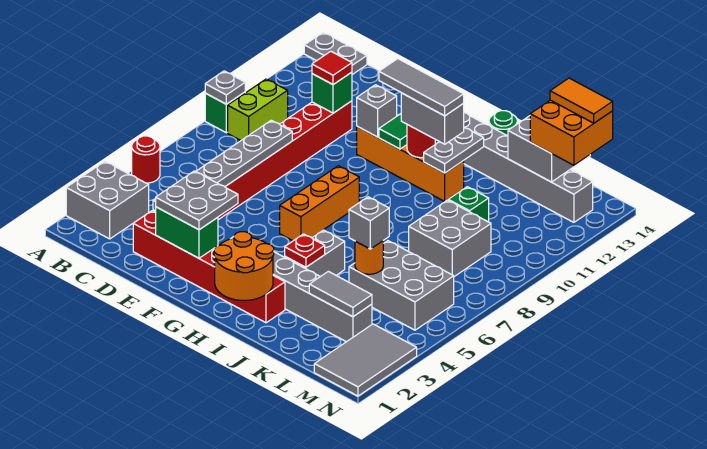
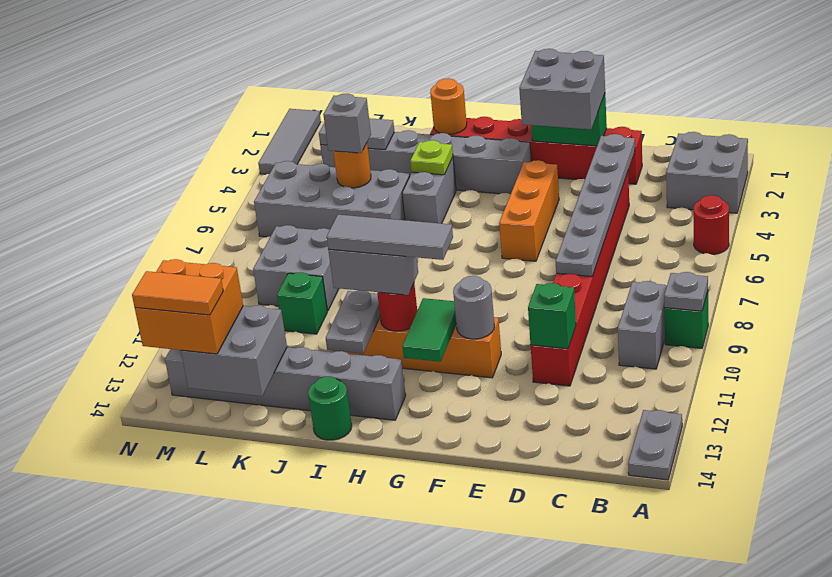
grey 1x2 plate [304,32,367,75] -> grey 1x2 plate turned to [628,410,682,480]
lime 1x2 brick [228,79,288,140] -> grey 1x2 brick [618,281,667,369]
red 1x1 tile [312,51,352,85] -> none
grey 2x2 plate [155,171,238,230] -> grey 2x2 brick [519,49,605,129]
grey 1x1 brick [357,85,397,137] -> grey 1x1 round brick [453,276,494,339]
orange 1x3 brick [280,166,359,241] -> orange 1x3 brick moved to [499,160,559,261]
orange 2x2 round brick [214,232,274,301] -> orange 1x1 round brick [430,78,467,134]
red 1x1 plate [285,234,325,267] -> lime 1x1 plate [410,140,453,175]
grey 2x3 brick [349,241,454,330] -> grey 2x4 brick [254,161,410,237]
grey 2x3 tile [314,324,417,396] -> grey 1x3 tile [258,109,321,174]

